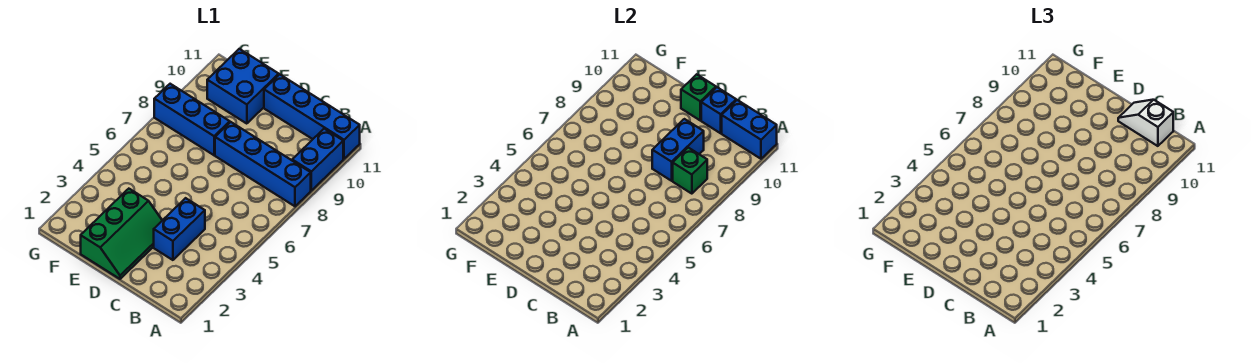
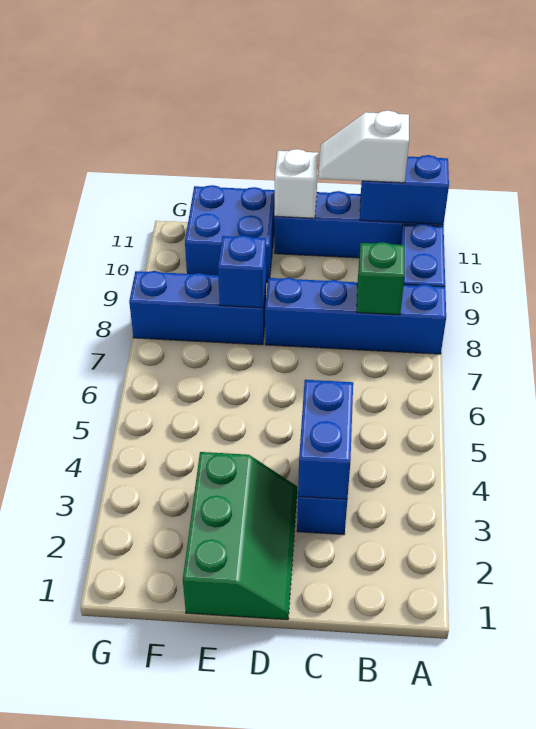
blue 1x2 brick [652,119,704,181] -> blue 1x2 brick moved to [298,380,353,499]
blue 1x1 brick [701,87,736,133] -> blue 1x1 brick moved to [218,235,266,308]
green 1x1 brick [681,74,716,120] -> white 1x1 brick [274,149,318,218]

